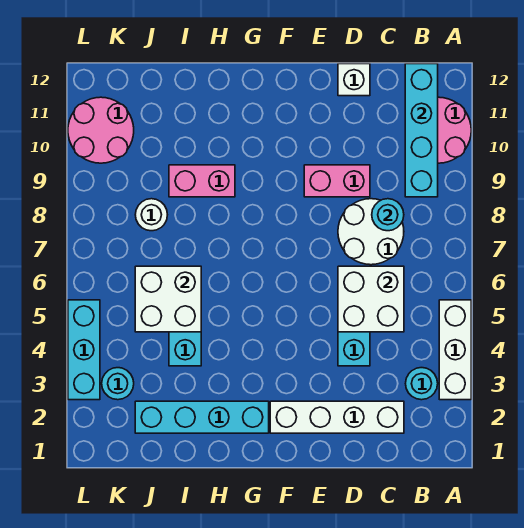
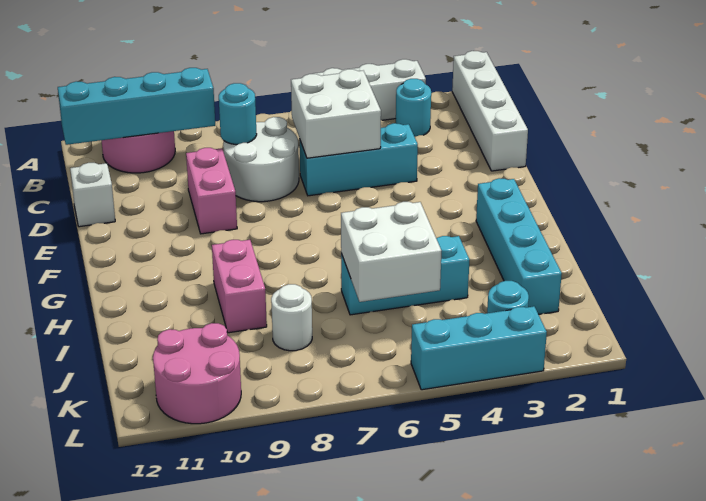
white 1x4 brick [270,401,404,433] -> white 1x4 brick moved to [452,51,528,171]

